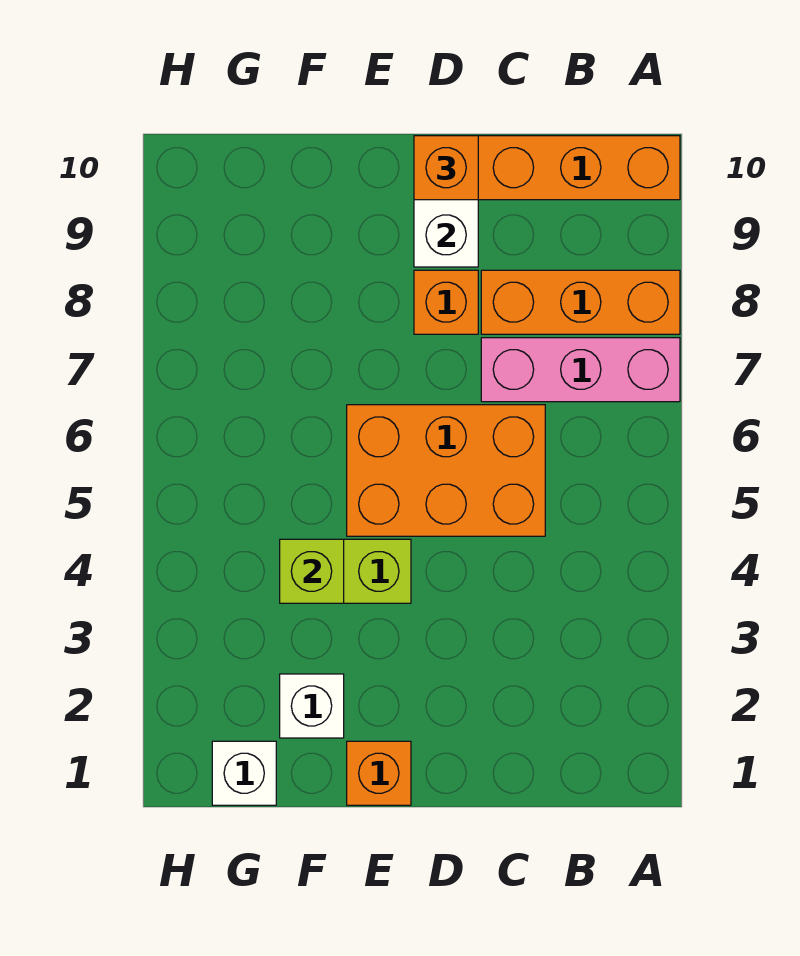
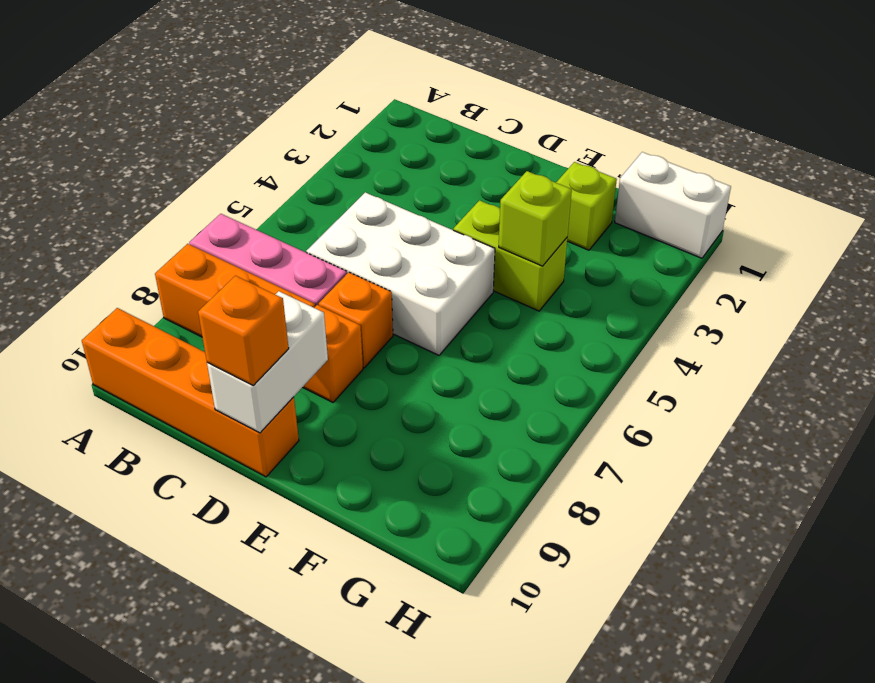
orange 2x3 brick [347,405,545,536] -> white 2x3 brick [307,192,495,355]
orange 1x1 brick [347,741,411,805] -> orange 1x1 brick moved to [319,272,393,368]
white 1x1 brick [280,674,344,738] -> lime 1x1 brick [556,162,617,250]
white 1x1 brick [212,741,276,805] -> white 1x2 brick [615,152,731,258]

